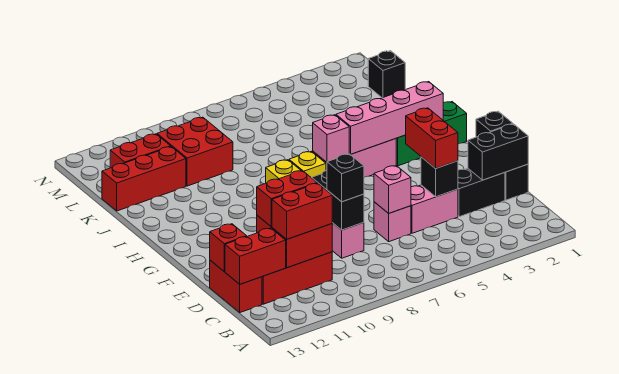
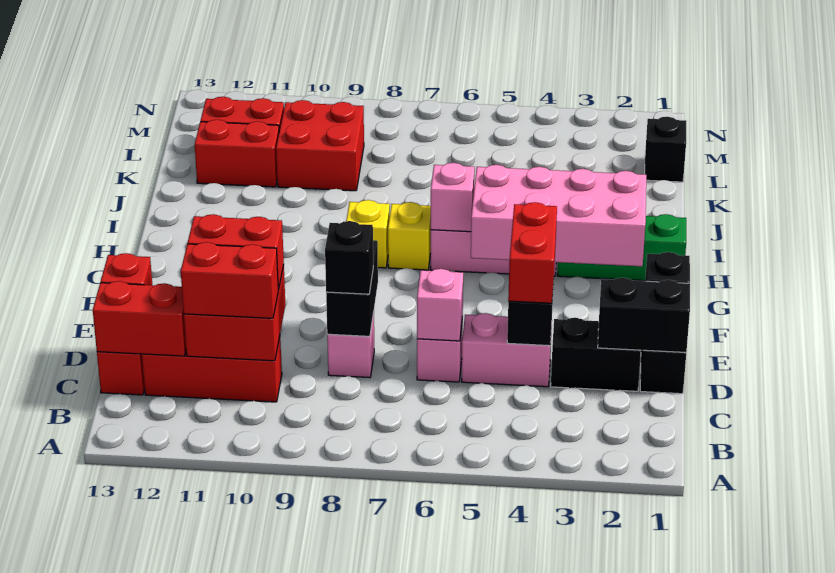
pink 1x4 brick [336,82,443,154] -> pink 2x4 brick [471,165,646,266]
red 1x3 brick [102,147,186,211] -> red 1x2 brick [195,120,279,187]

